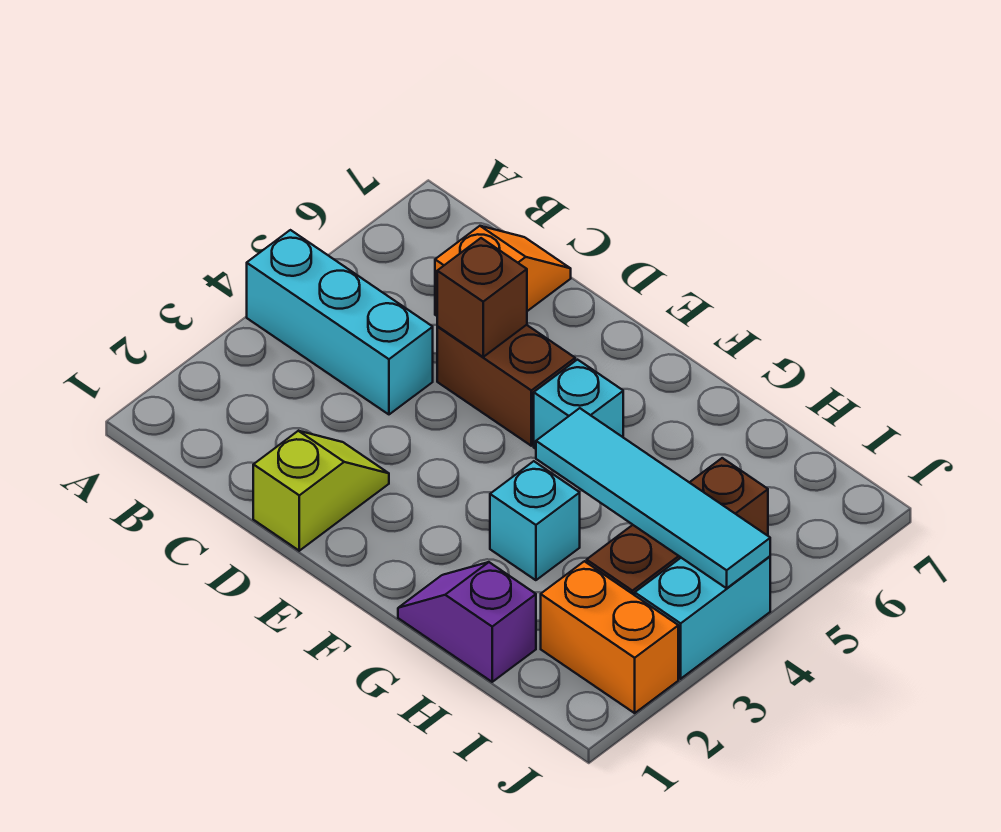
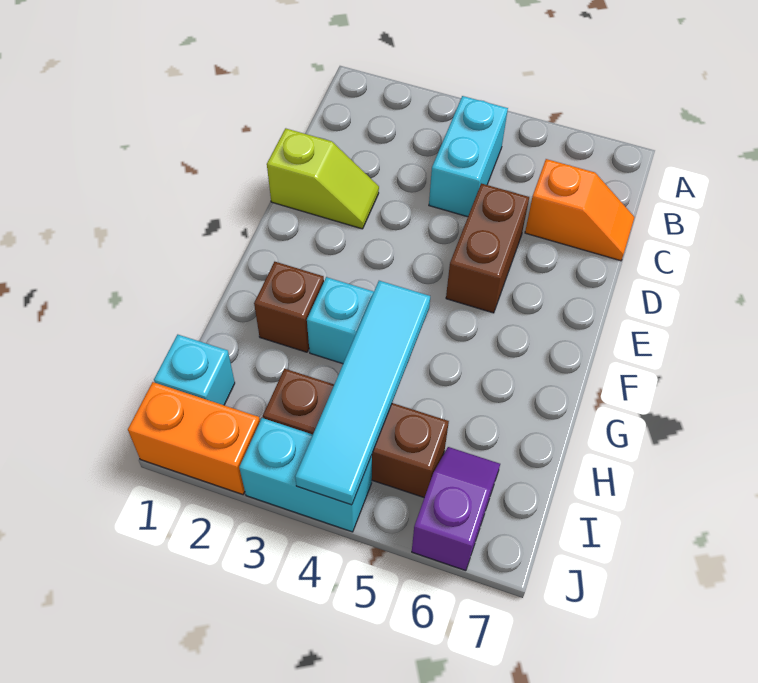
cyan 1x3 brick [247,230,433,414] -> cyan 1x2 brick [429,96,508,217]
brown 1x1 brick [437,238,527,357] -> brown 1x1 brick moved to [254,262,324,352]
cyan 1x1 brick [534,360,623,449] -> cyan 1x1 brick moved to [154,335,235,405]
purple 1x2 slope [398,562,536,682] -> purple 1x2 slope moved to [412,447,500,571]
orange 1x2 brick [541,561,678,713] -> orange 1x2 brick turned to [128,382,260,494]

